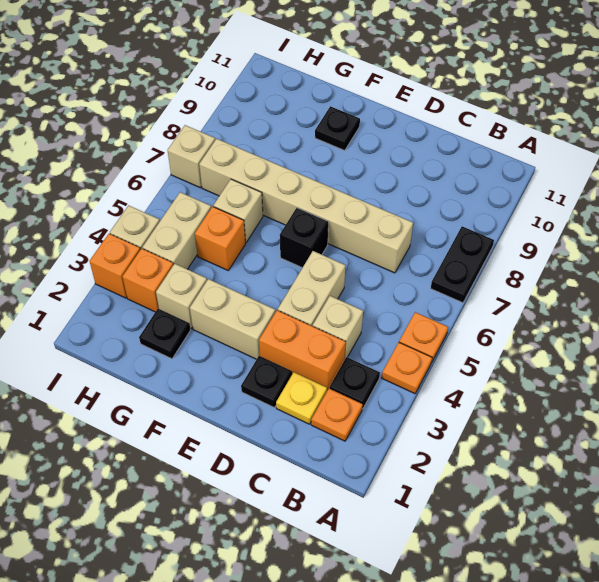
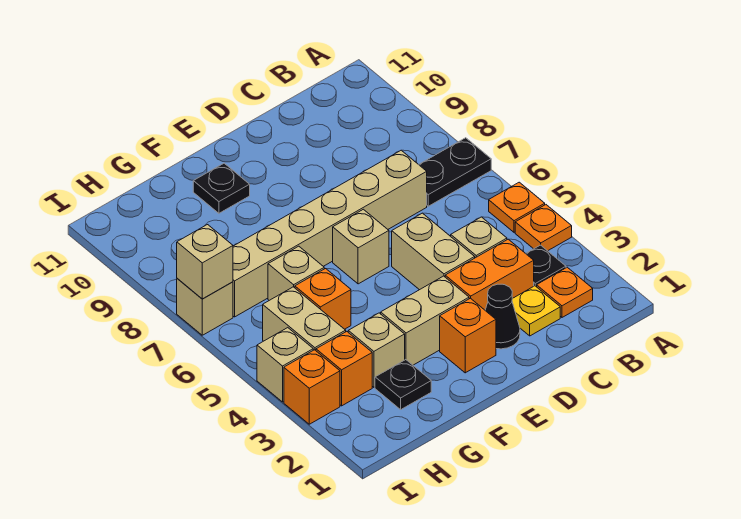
black 1x2 plate [431,226,494,303] -> black 1x2 plate turned to [419,138,491,206]
black 1x1 plate [241,356,292,408] -> black 1x1 cone [485,284,520,349]
none -> orange 1x1 brick [440,298,496,373]
black 1x1 brick [280,208,328,268] -> tan 1x1 brick [333,209,389,284]
none -> tan 1x1 brick [177,225,233,299]

